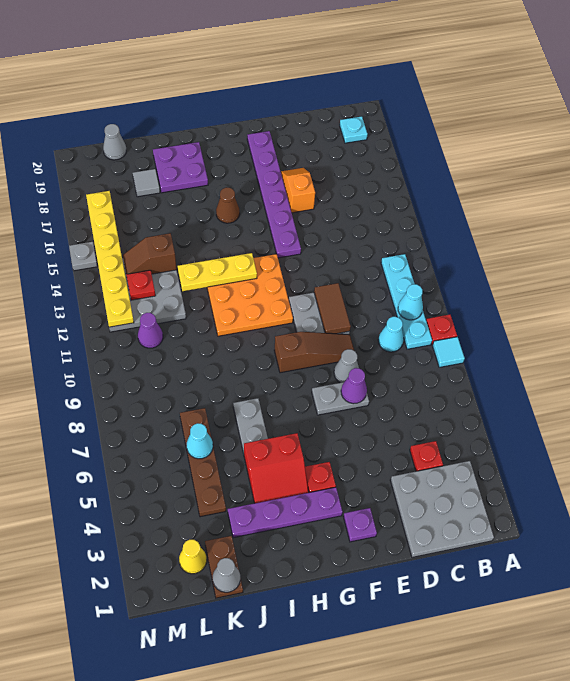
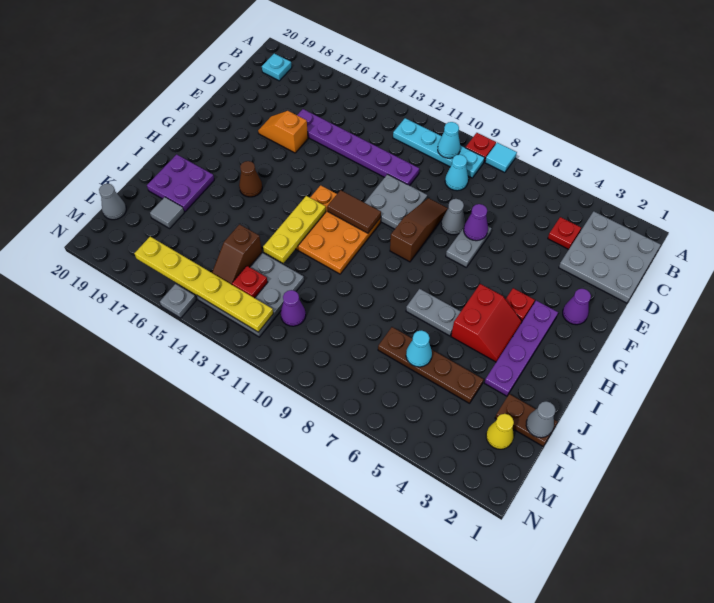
brown 1x2 tile [314,283,351,334] -> brown 1x2 tile moved to [327,190,381,233]
purple 1x1 plate [343,508,377,542] -> purple 1x1 cone [563,289,591,325]
purple 1x6 plate [247,131,301,258] -> purple 1x6 plate moved to [297,109,419,186]

